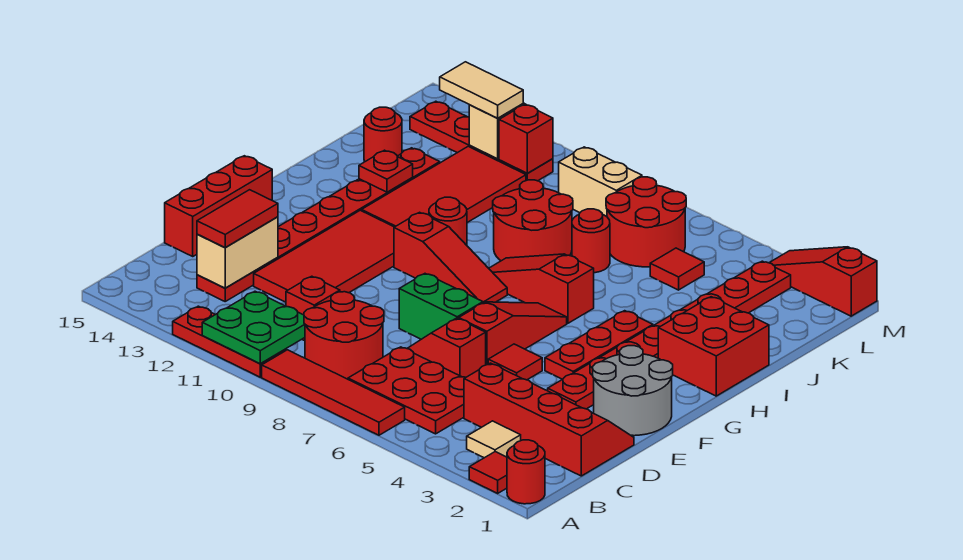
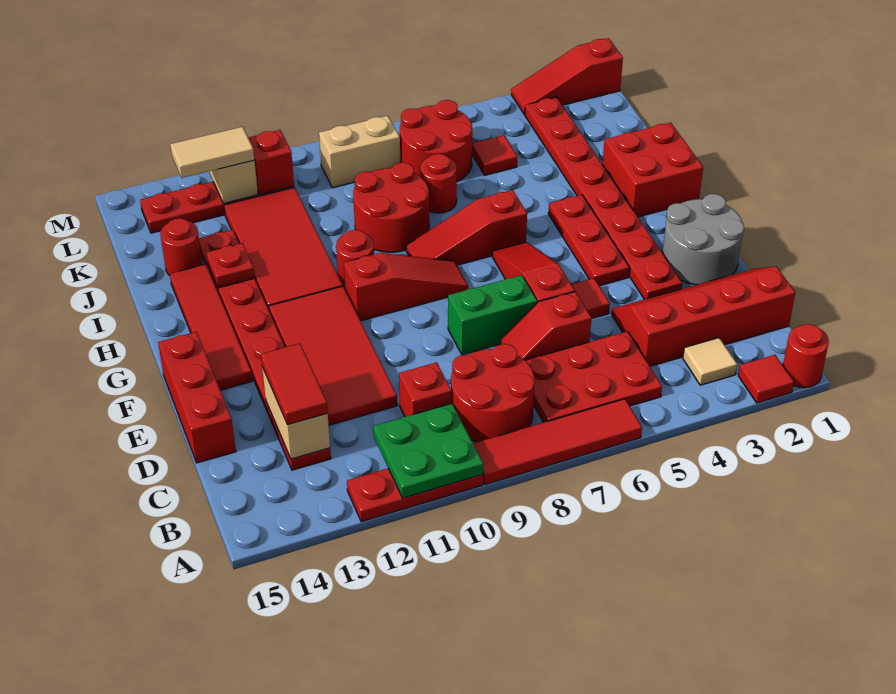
none -> red 1x4 tile [170,264,252,390]

